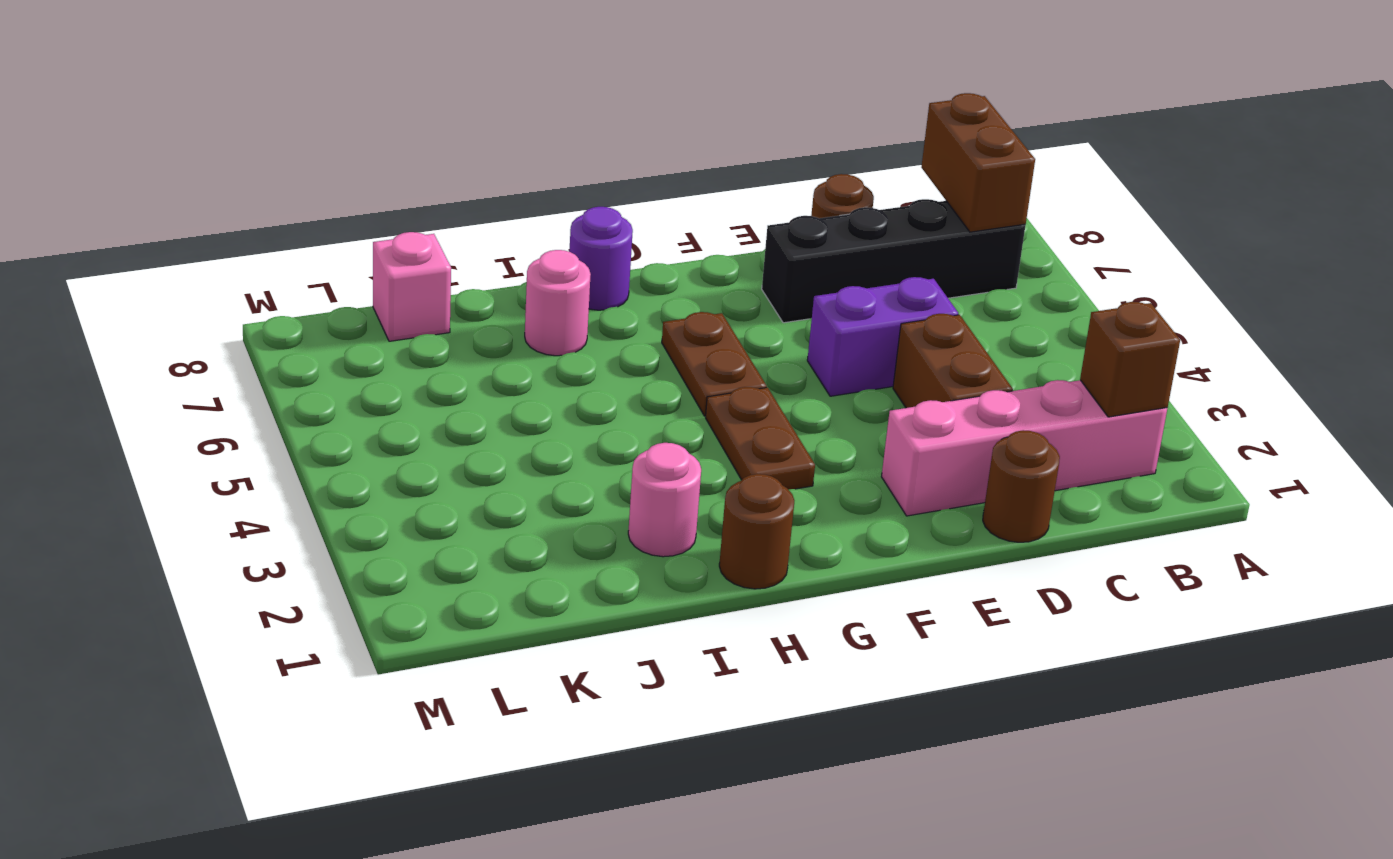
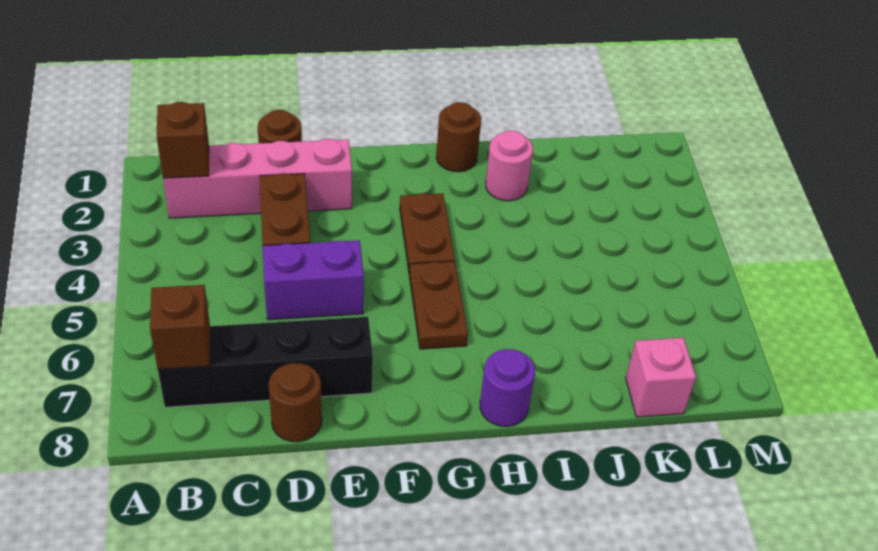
brown 1x2 brick [921,93,1035,232] -> brown 1x1 brick [150,285,210,369]
pink 1x1 round brick [525,250,591,356] -> none

